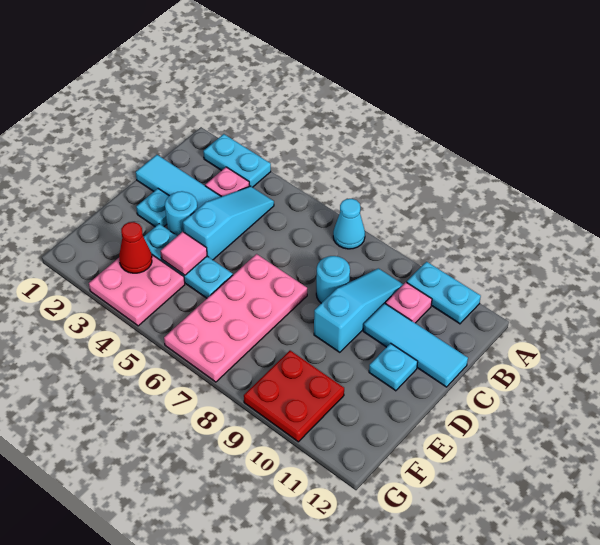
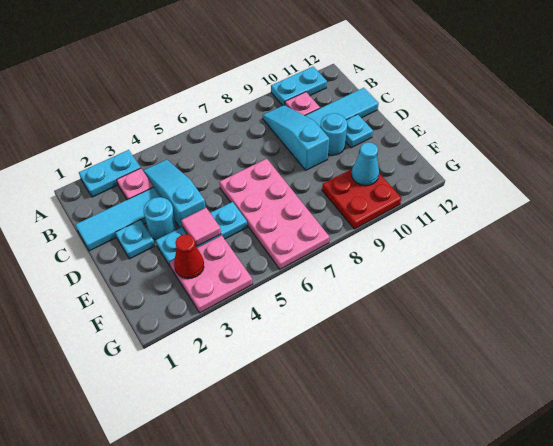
cyan 1x1 cone [333,199,365,249] -> cyan 1x1 cone moved to [352,142,379,186]
cyan 1x1 round brick [316,256,350,303] -> cyan 1x1 round brick moved to [320,113,347,155]

